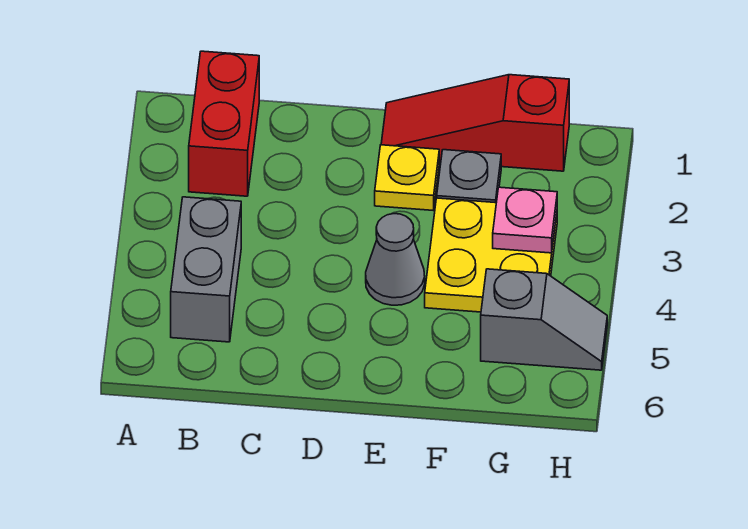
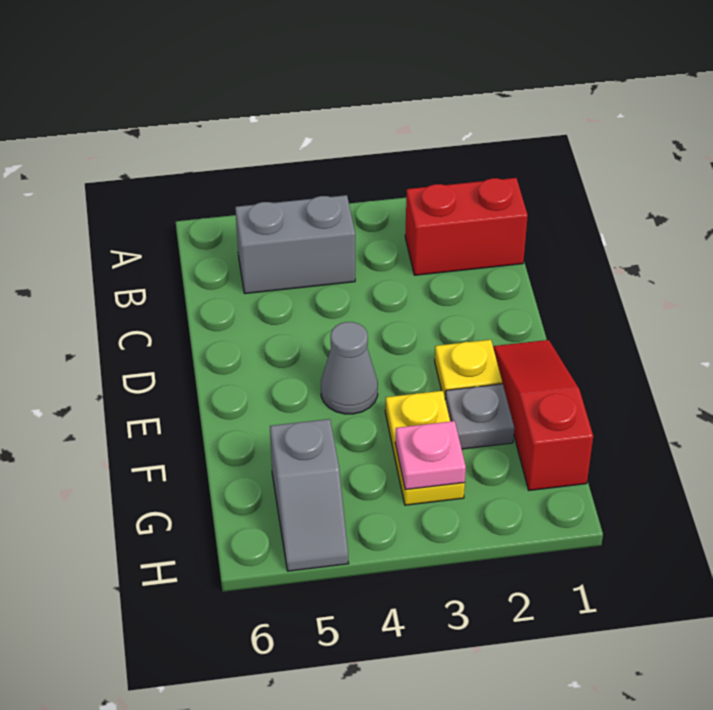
yellow 2x2 plate [425,198,557,312] -> yellow 1x2 plate [385,391,465,505]

